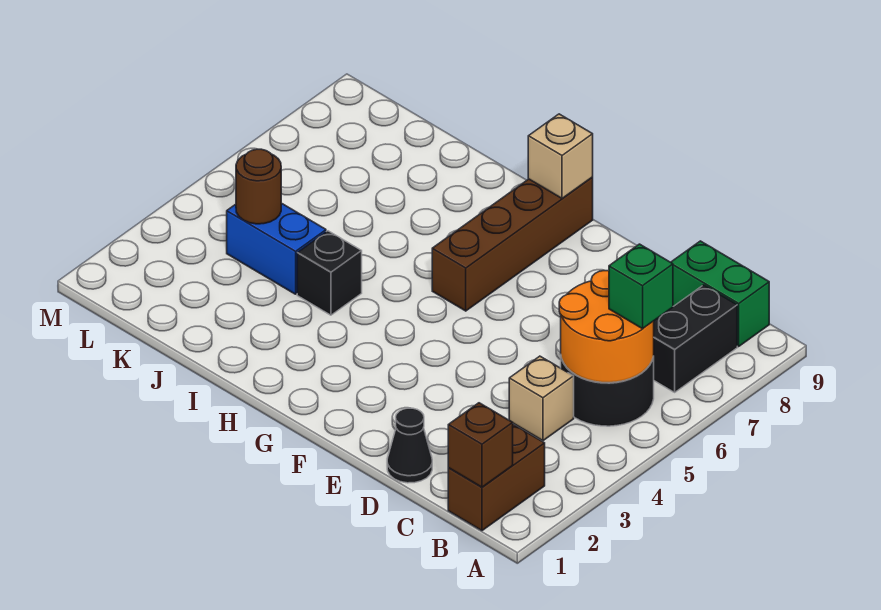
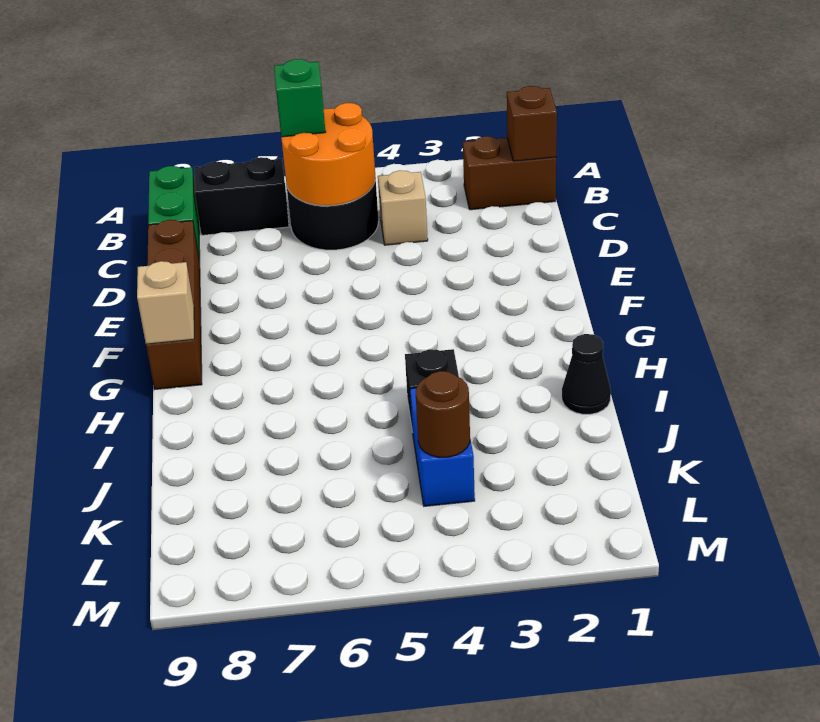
black 1x1 cone [387,408,432,483] -> black 1x1 cone moved to [562,334,611,414]
brown 1x4 brick [432,177,593,311] -> brown 1x4 brick turned to [146,220,202,389]

